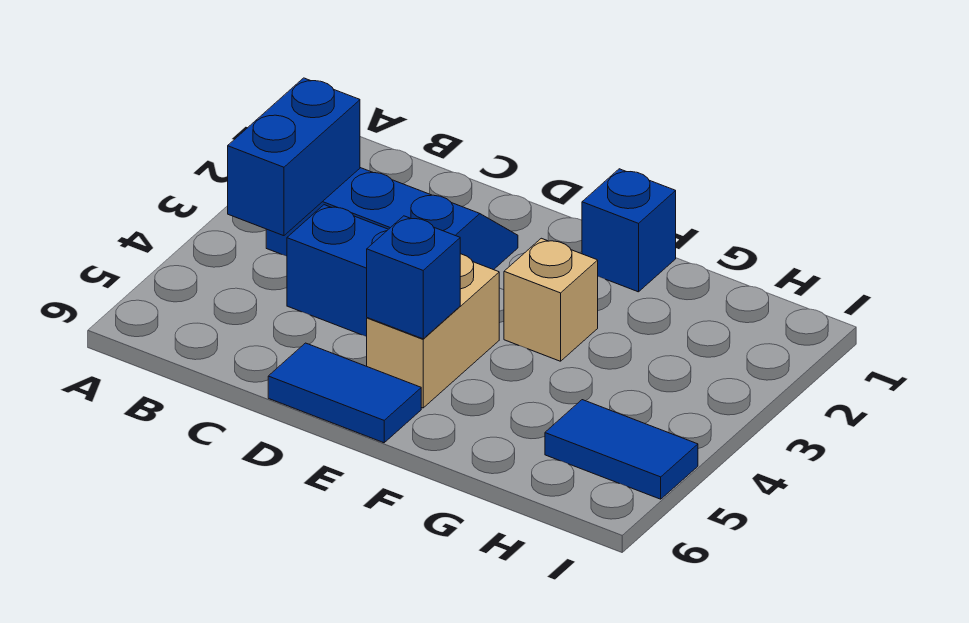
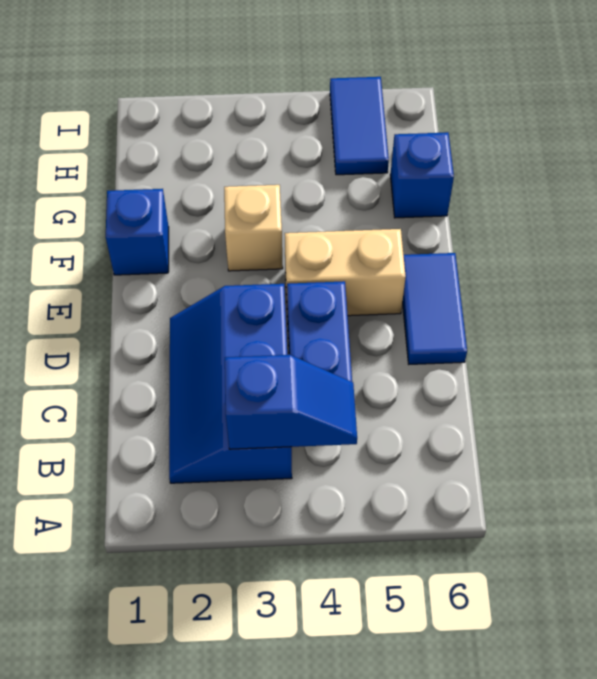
blue 1x2 brick [228,78,360,236] -> blue 1x2 slope [225,355,357,449]
blue 1x1 brick [367,216,460,339] -> blue 1x1 brick moved to [390,132,454,218]

